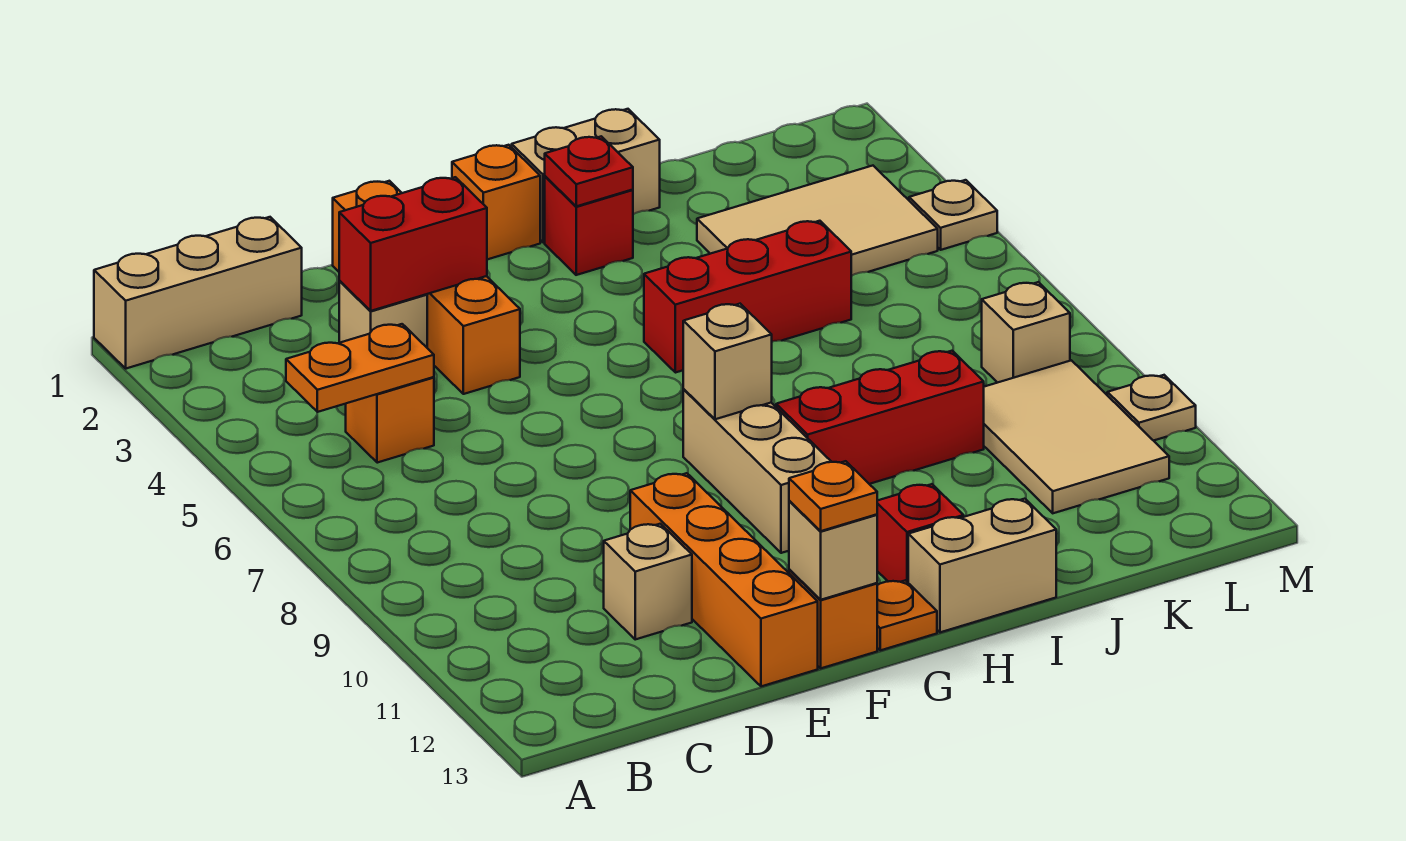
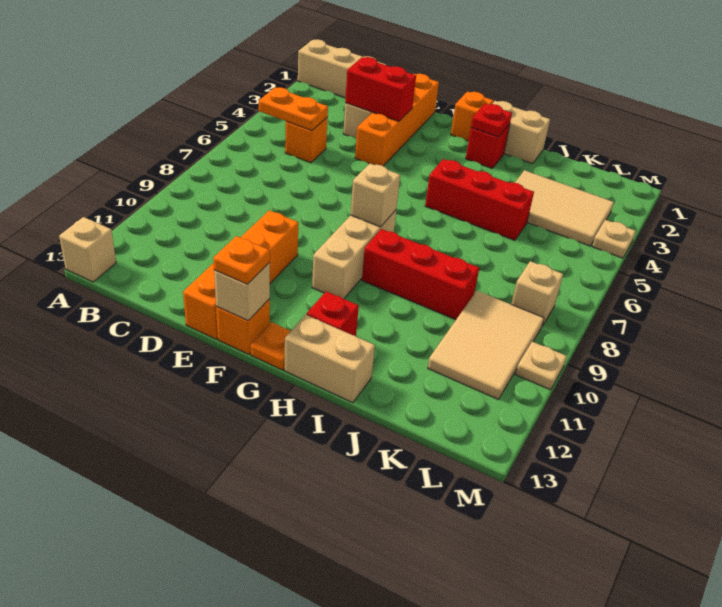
tan 1x1 brick [604,524,692,639] -> tan 1x1 brick moved to [59,217,116,282]

